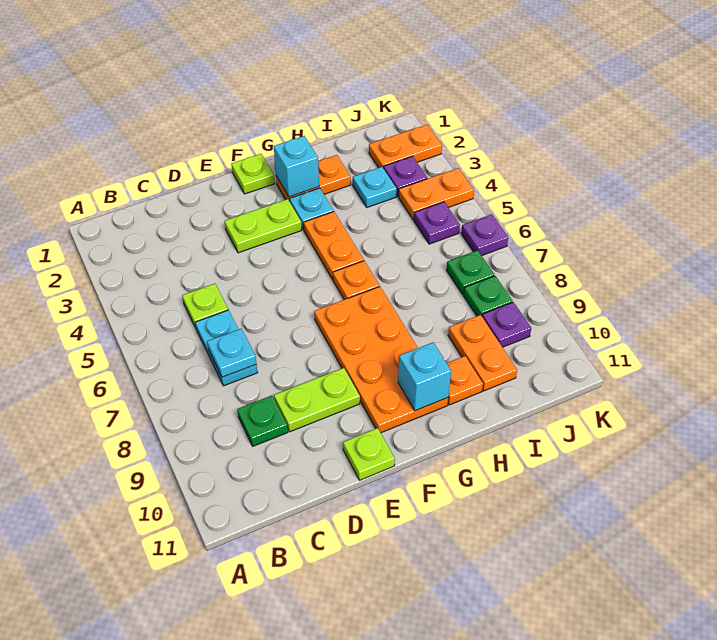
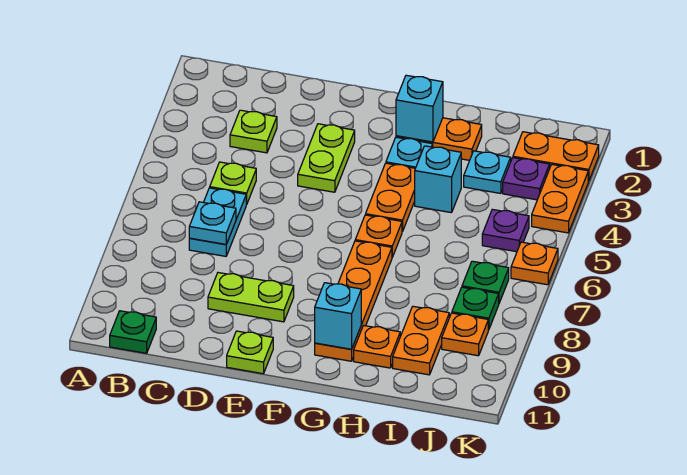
green 1x1 plate [237,396,288,446] -> green 1x1 plate moved to [110,311,156,353]
lime 1x2 plate [225,199,302,253] -> lime 1x2 plate turned to [298,124,355,192]
lime 1x1 plate [231,154,275,194] -> lime 1x1 plate moved to [230,110,277,153]
orange 2x4 plate [314,287,448,433] -> orange 1x4 plate [315,241,392,361]
none -> cyan 1x1 brick [415,146,461,213]
orange 1x2 plate [398,168,474,220] -> orange 1x2 plate turned to [532,165,588,233]
purple 1x1 plate [482,302,531,347] -> orange 1x1 plate [442,313,488,356]
purple 1x1 plate [461,214,508,256] -> orange 1x1 plate [511,242,558,285]

